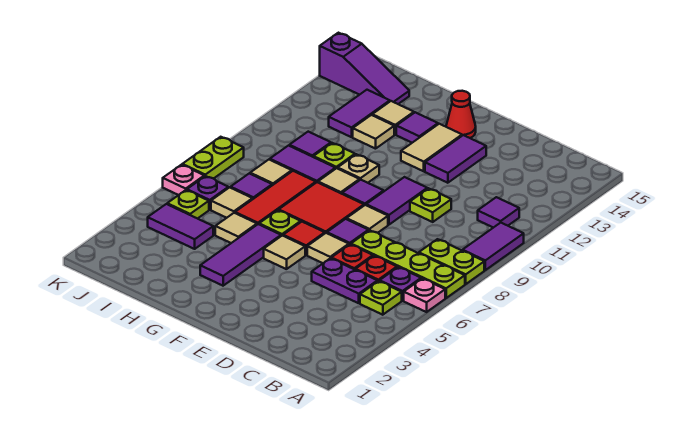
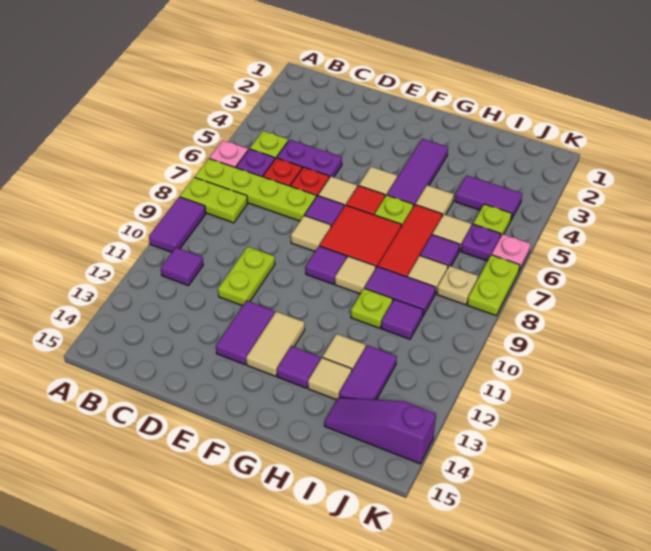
lime 1x1 plate [410,188,451,222] -> lime 1x2 plate [218,247,275,306]
purple 1x2 tile [366,177,427,225] -> none
red 1x1 cone [446,91,476,138] -> none
tan 1x1 plate [338,154,379,183] -> tan 1x1 plate moved to [437,266,478,305]

